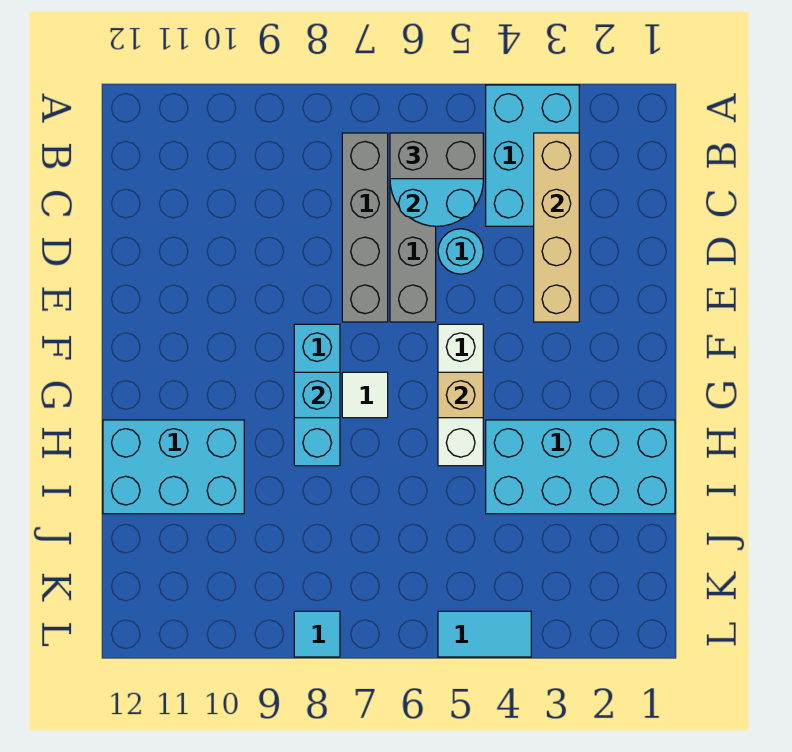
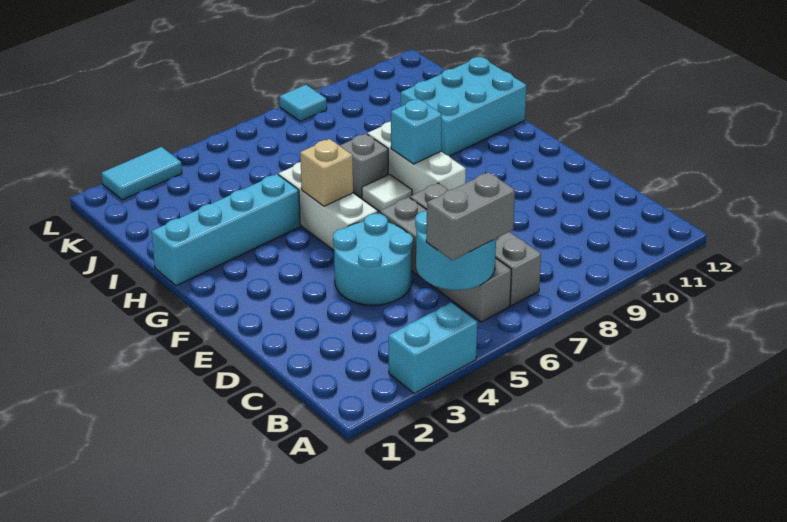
cyan 2x3 brick [486,85,579,226] -> cyan 1x2 brick [389,303,477,393]
tan 1x4 brick [534,133,579,322] -> none
cyan 1x1 round brick [438,229,483,274] -> cyan 2x2 round brick [333,213,413,305]
cyan 1x3 brick [294,324,340,466] -> white 1x3 brick [367,122,466,195]
cyan 2x4 brick [486,420,675,514] -> cyan 1x4 brick [152,174,300,286]
none -> grey 1x1 brick [340,134,388,198]
cyan 1x2 tile [438,611,531,657] -> cyan 1x2 tile moved to [101,147,182,200]

